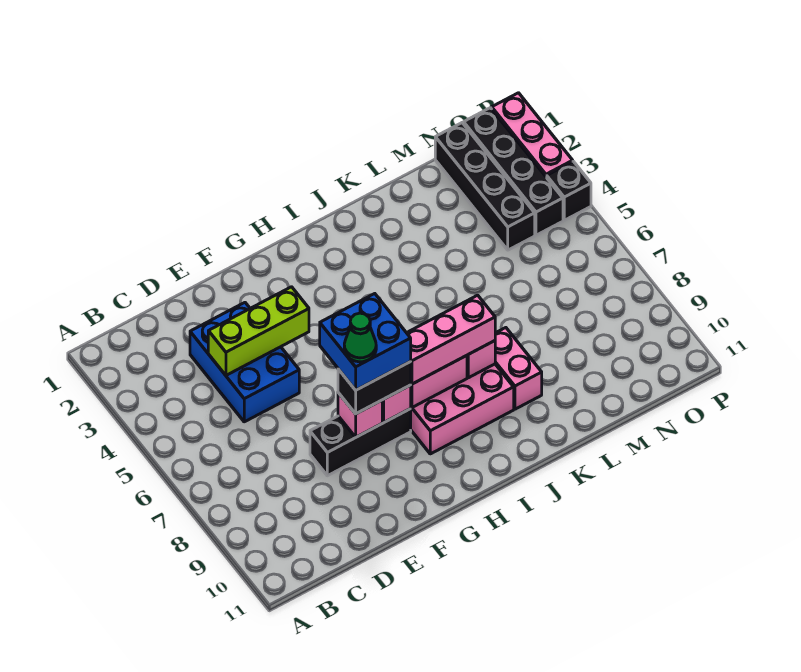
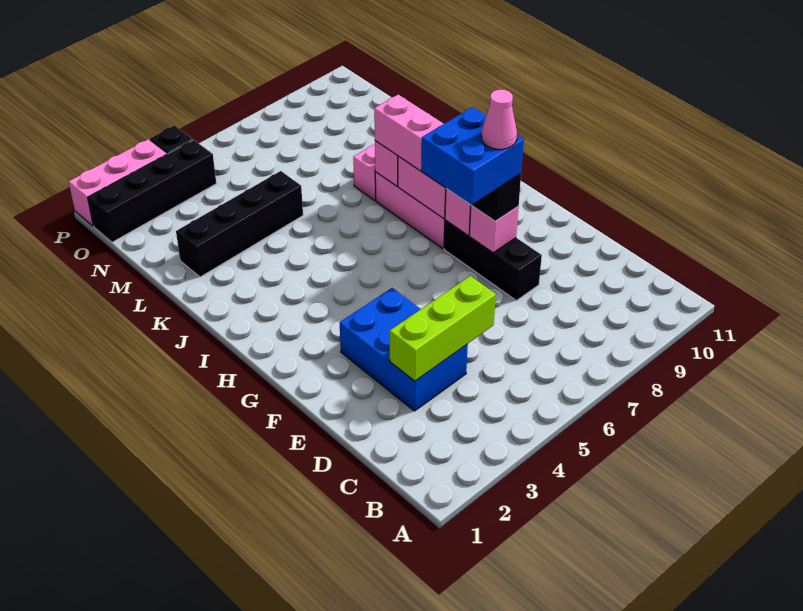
blue 2x3 brick [190,303,299,422] -> blue 2x3 brick turned to [340,288,468,411]
lime 1x3 brick [208,287,309,375] -> lime 1x3 brick turned to [390,276,496,381]
green 1x1 cone [344,313,376,362] -> pink 1x1 cone [481,90,517,149]
black 1x4 brick [435,123,535,250] -> black 1x4 brick moved to [176,171,303,277]

